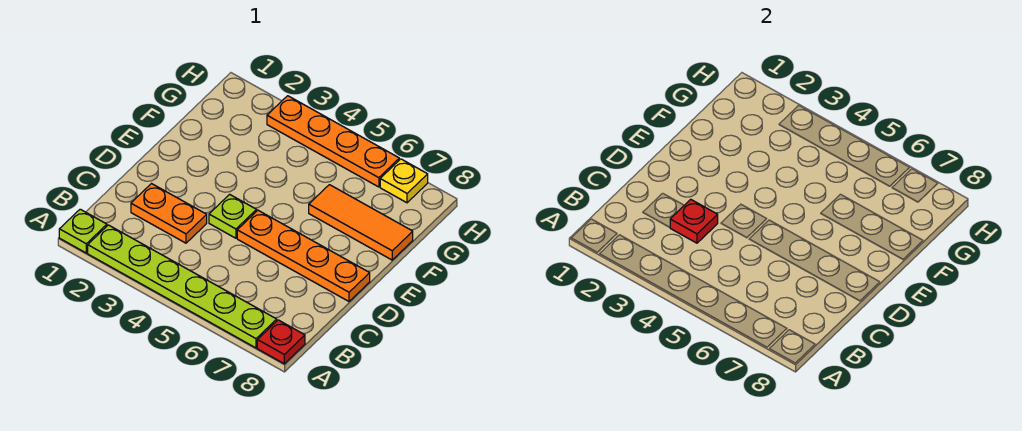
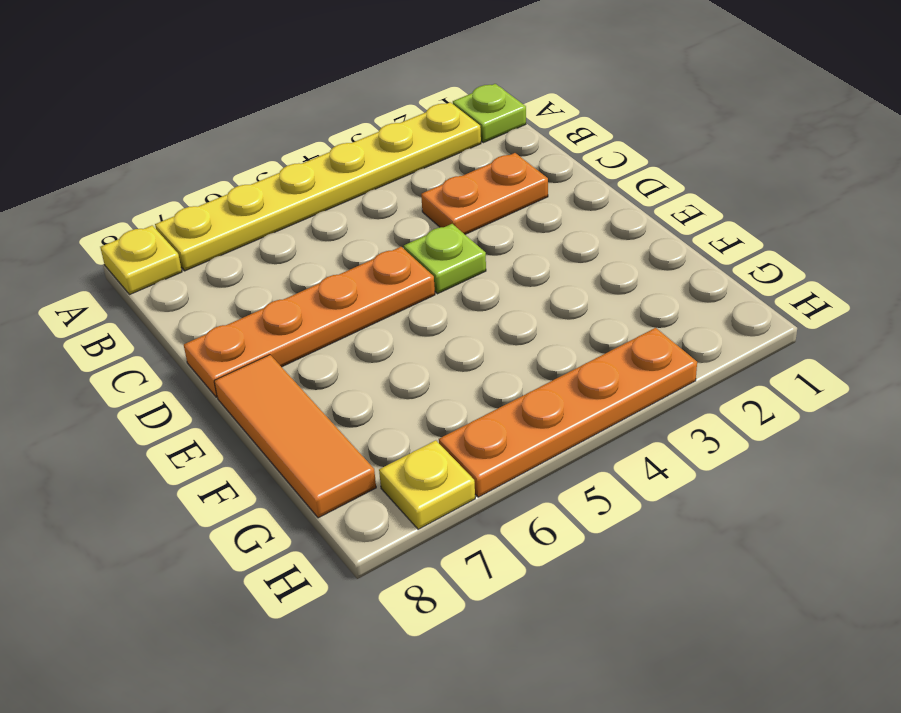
lime 1x6 plate [88,225,277,348] -> yellow 1x6 plate [155,102,481,271]
red 1x1 plate [257,320,305,364] -> yellow 1x1 plate [100,225,182,294]
red 1x1 plate [670,199,718,243] -> none
orange 1x3 tile [309,185,413,260] -> orange 1x3 tile turned to [214,355,376,518]

